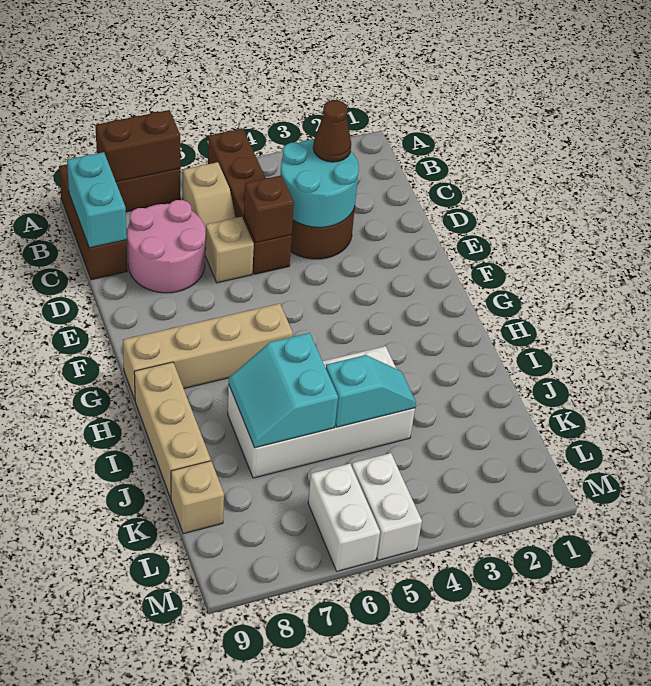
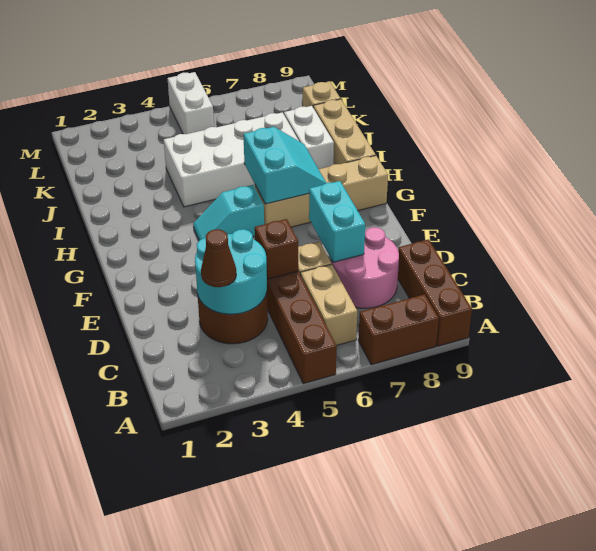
brown 1x2 brick [95,110,180,182] -> none
tan 1x2 slope [183,162,236,248] -> tan 1x2 brick [301,264,357,345]
cyan 1x2 brick [67,152,126,248] -> cyan 1x2 brick moved to [309,181,365,262]
cyan 2x2 slope [229,333,338,448] -> cyan 2x2 slope moved to [243,127,326,204]
cyan 1x2 slope [326,355,416,427] -> cyan 1x2 slope moved to [193,185,264,240]
white 1x2 brick [308,464,380,571] -> white 1x2 brick moved to [284,106,334,169]

